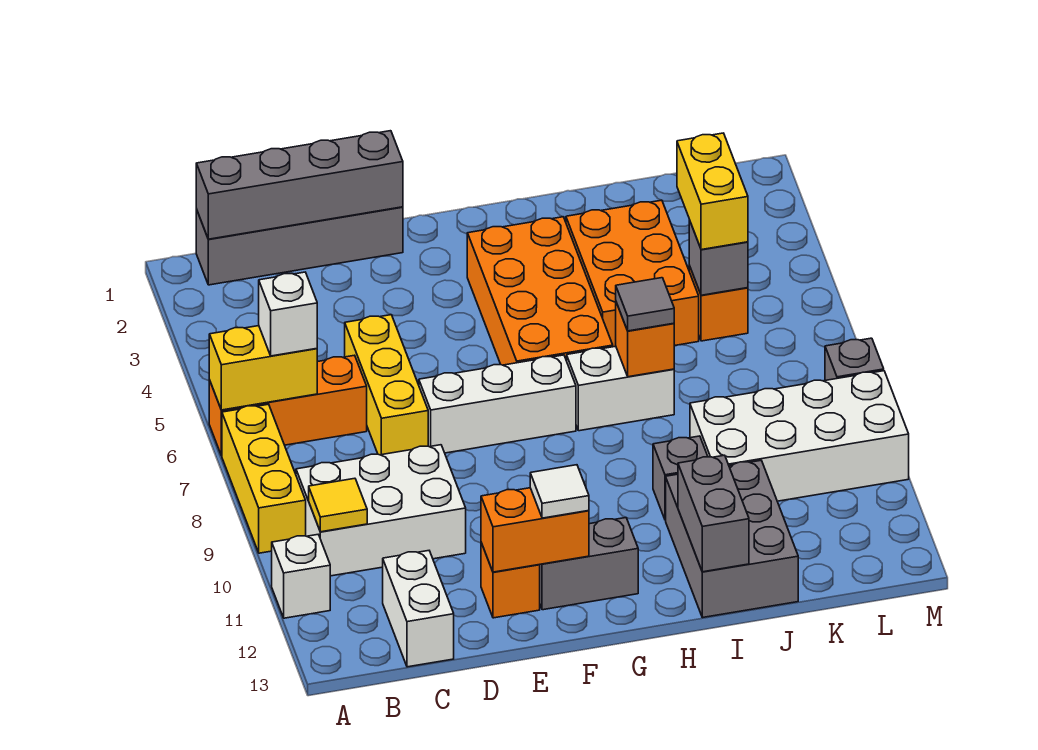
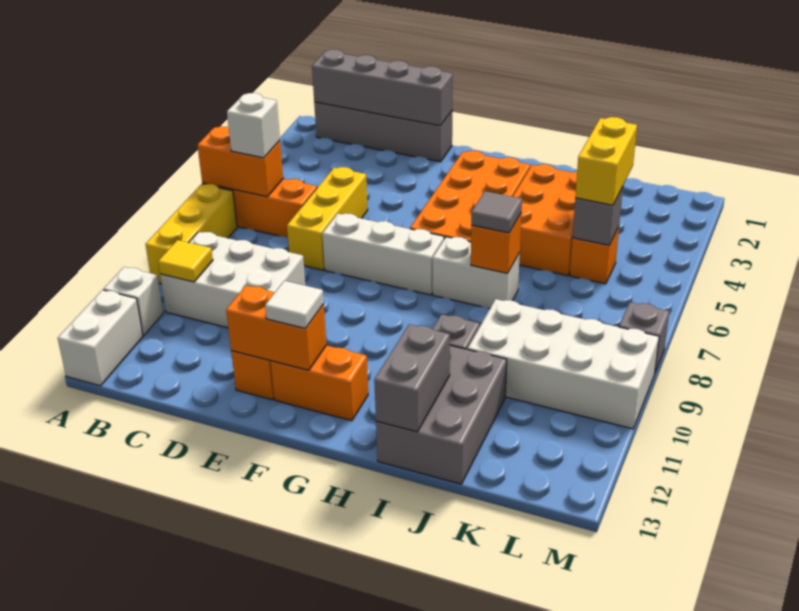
yellow 1x2 brick [209,326,317,410] -> orange 1x2 brick [198,126,283,197]
white 1x2 brick [383,551,454,667] -> white 1x2 brick moved to [58,290,143,386]
grey 1x2 brick [540,518,638,610] -> orange 1x2 brick [271,345,368,421]

